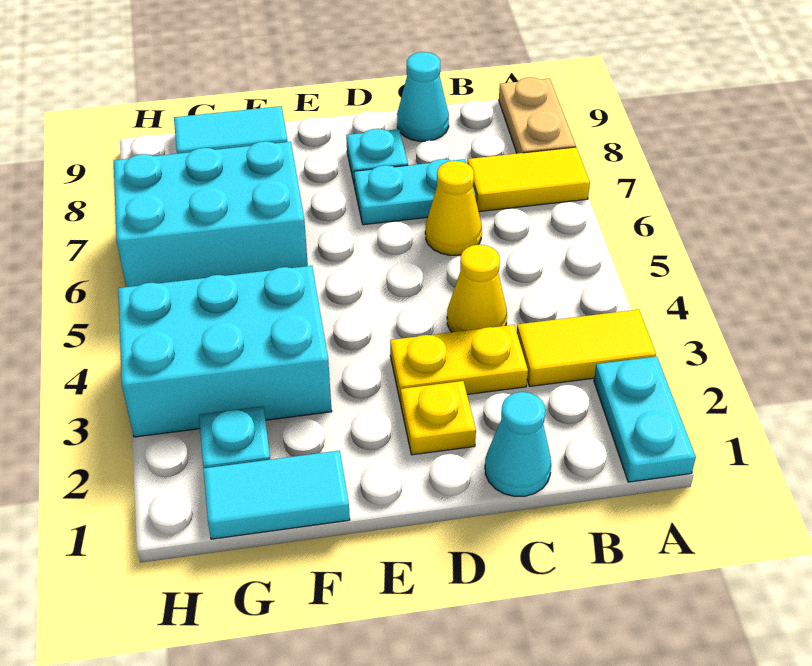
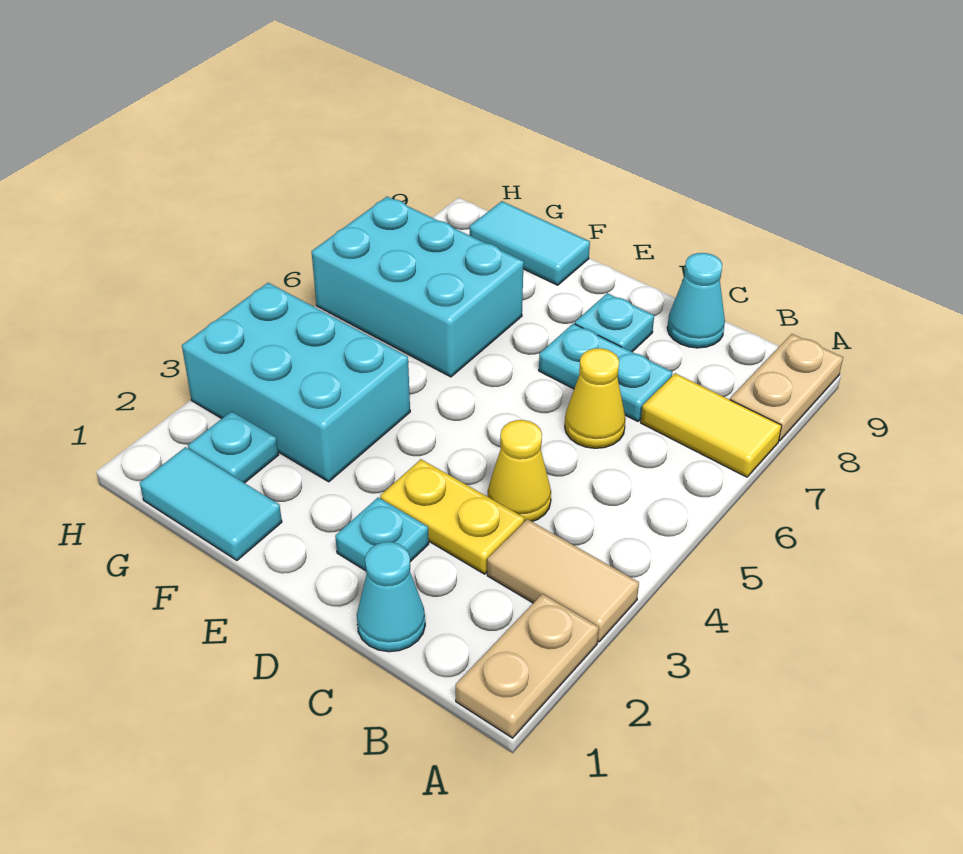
cyan 1x2 plate [594,356,696,482] -> tan 1x2 plate [456,594,599,738]
yellow 1x2 tile [517,309,656,386] -> tan 1x2 tile [487,519,639,642]
yellow 1x1 plate [401,381,476,455] -> cyan 1x1 plate [335,497,429,571]

